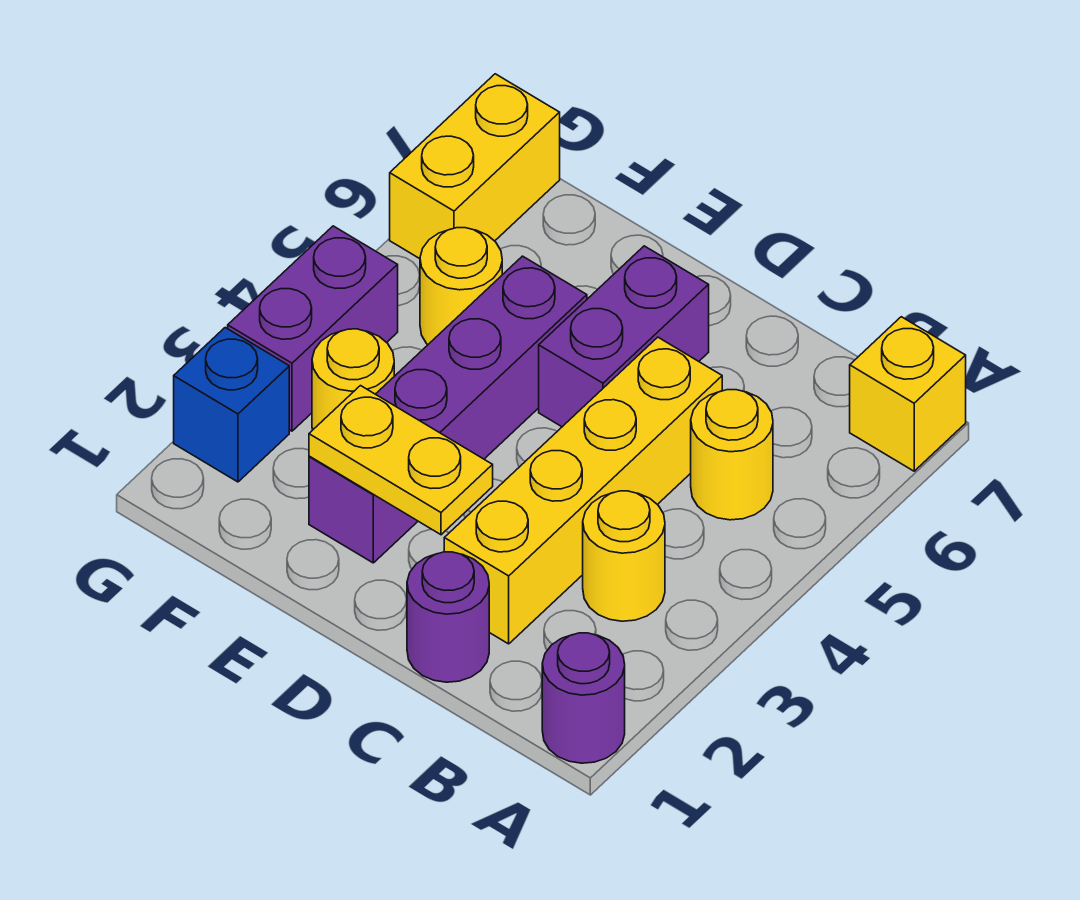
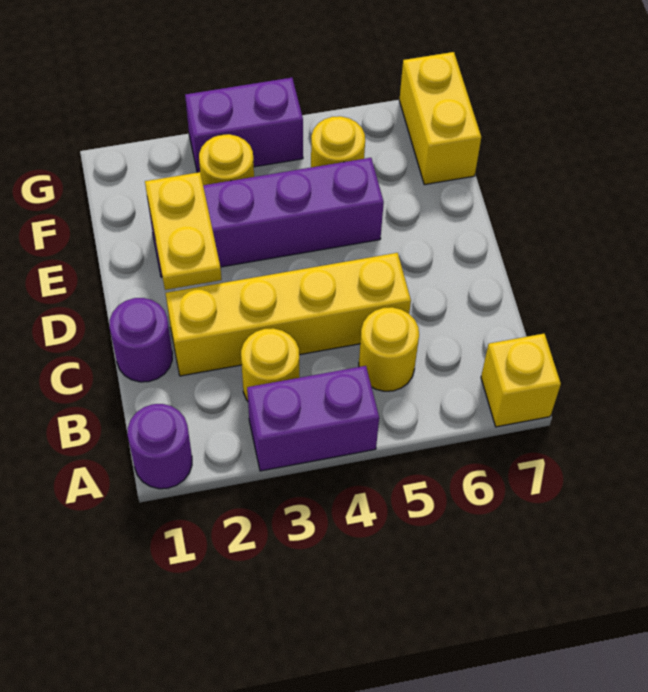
purple 1x2 brick [539,246,709,427] -> purple 1x2 brick moved to [247,366,379,471]
blue 1x1 brick [174,328,289,482] -> none
yellow 1x2 brick [390,74,560,259] -> yellow 1x2 brick turned to [399,52,481,185]

